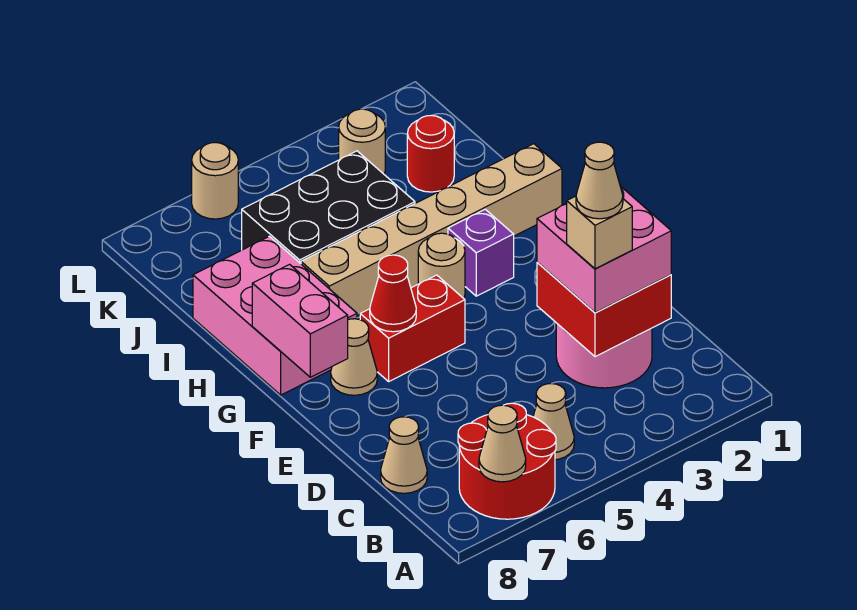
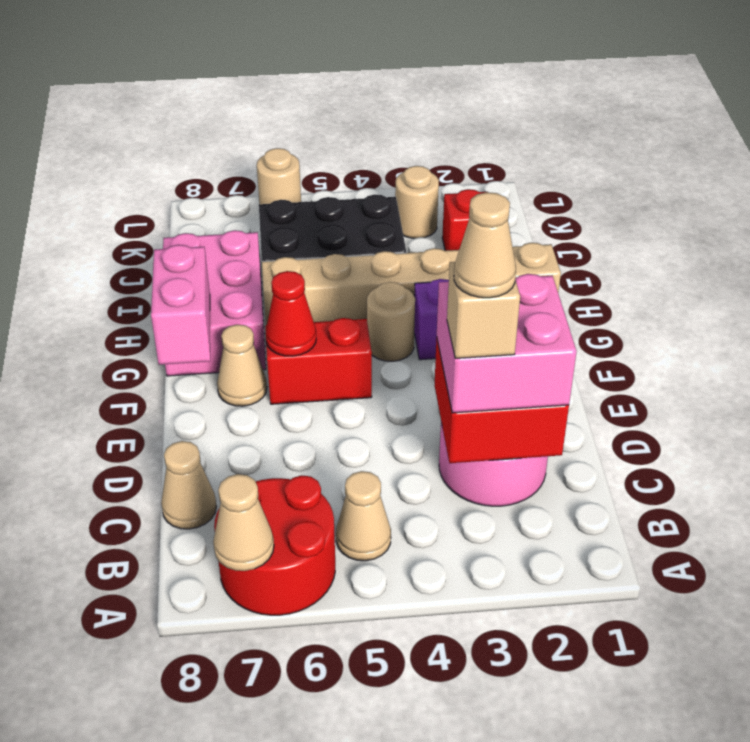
red 1x1 round brick [407,115,454,192] -> red 1x1 brick [442,189,485,251]

